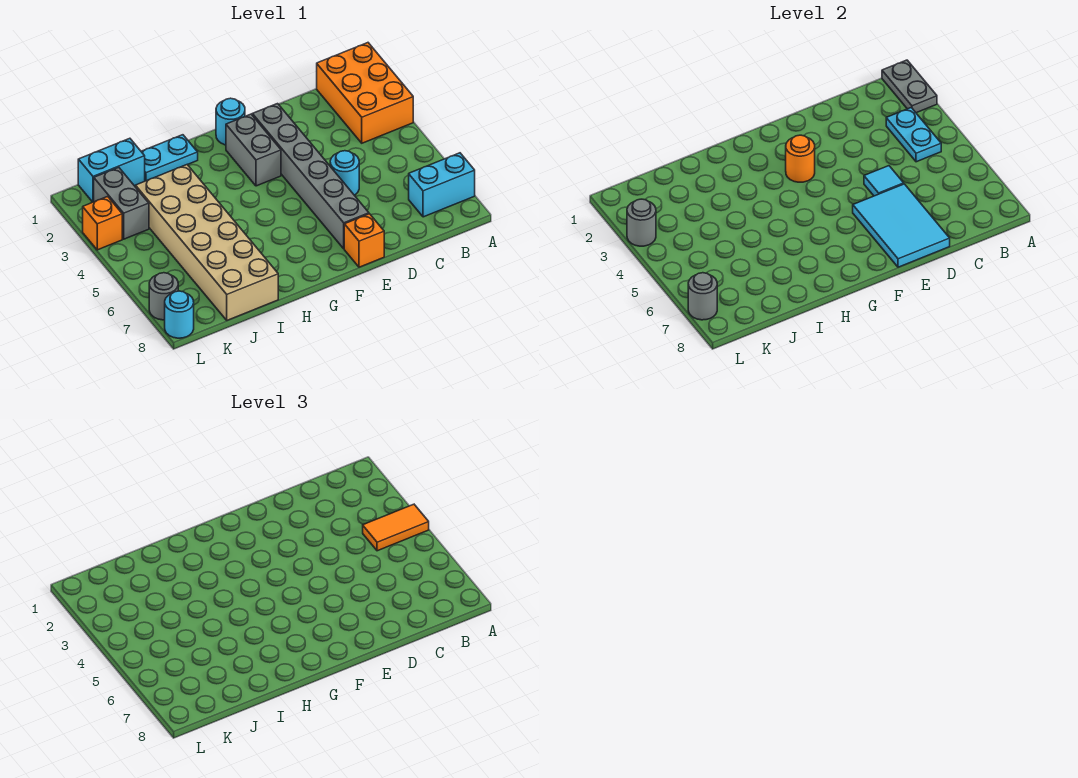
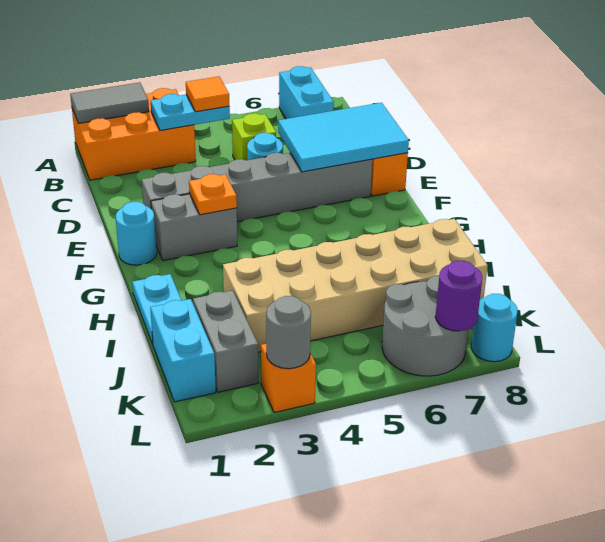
grey 1x2 plate [882,60,937,113] -> grey 1x2 tile [70,82,149,123]
orange 1x2 tile [363,504,429,551] -> orange 1x1 tile [186,76,229,112]
none -> lime 1x1 brick [232,113,276,160]
cyan 1x1 tile [864,166,904,196] -> none
orange 1x1 round brick [786,135,815,182] -> orange 1x1 plate [189,174,237,215]
grey 1x2 brick [94,167,149,239] -> grey 1x2 brick turned to [193,290,258,392]
grey 1x1 round brick [149,273,178,320] -> grey 2x2 round brick [382,276,468,376]
grey 1x1 round brick [688,273,717,320] -> purple 1x1 round brick [435,261,482,331]

